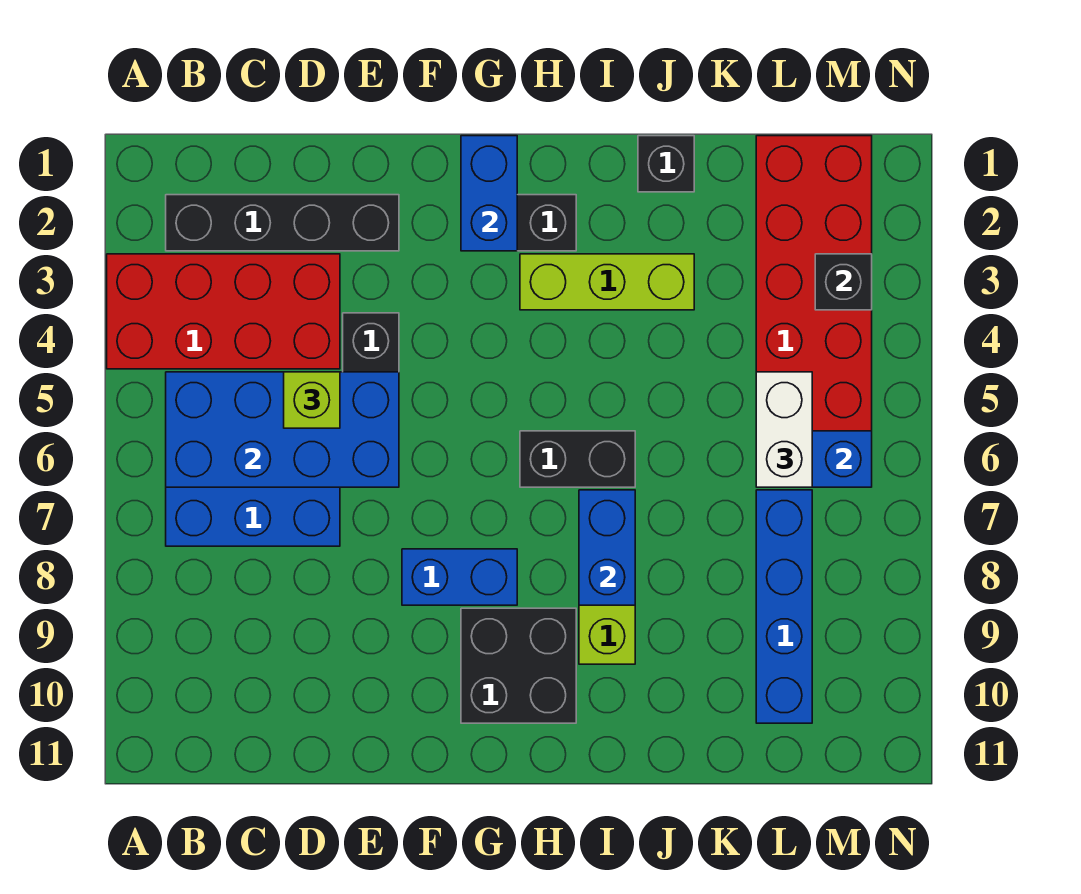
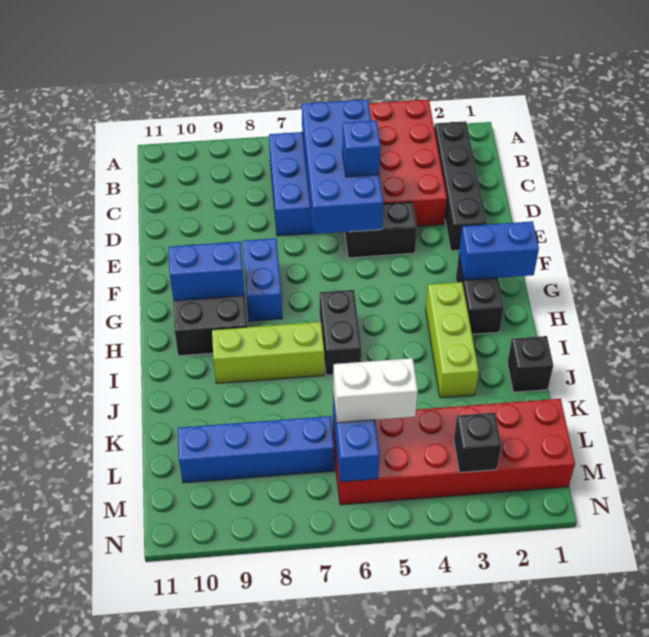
lime 1x1 brick [284,372,340,428] -> blue 1x1 brick [342,121,381,177]
blue 1x2 brick [579,490,635,605] -> blue 1x2 brick moved to [169,242,245,301]

